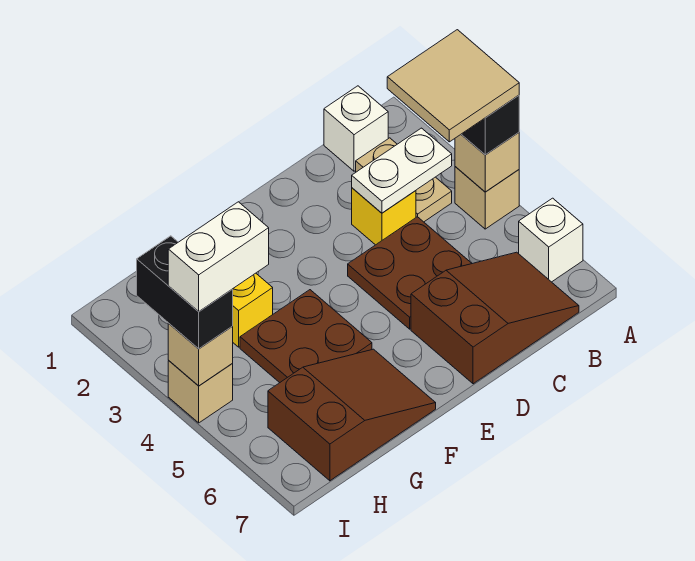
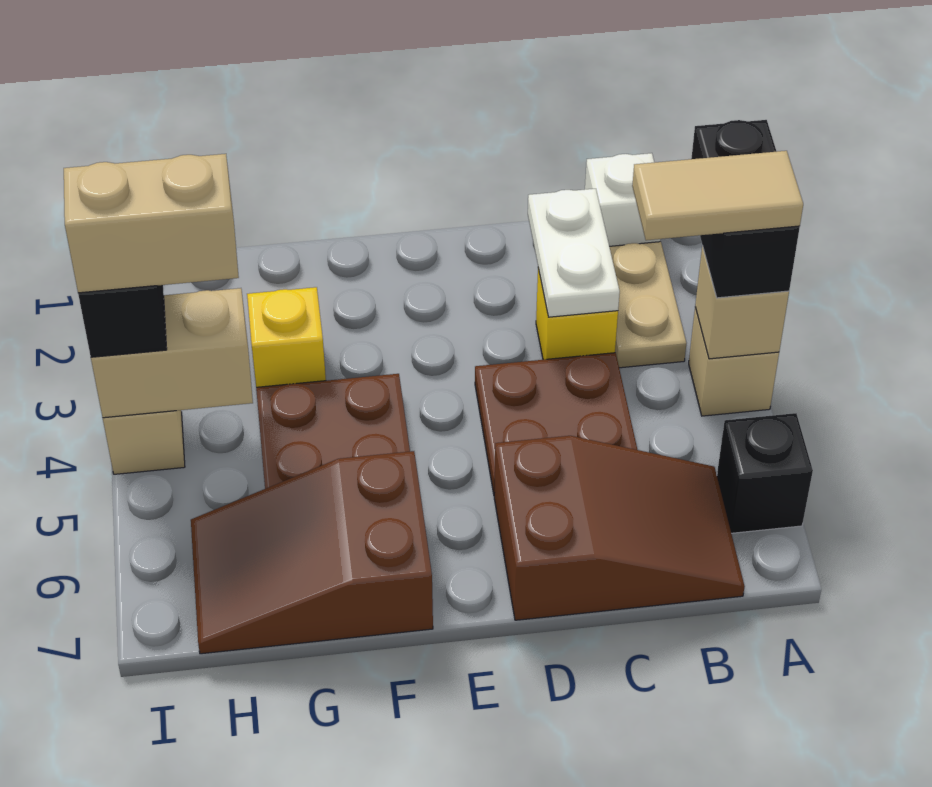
tan 2x2 tile [387,30,519,142] -> tan 1x2 tile [632,151,803,240]
white 1x1 brick [519,198,583,282] -> black 1x1 brick [717,413,813,533]
white 1x2 plate [352,128,452,213] -> white 1x2 plate turned to [528,189,620,317]
brown 2x3 slope [268,349,436,481] -> brown 2x3 slope turned to [191,451,433,654]
white 1x2 brick [168,202,269,312] -> tan 1x2 brick [64,154,239,293]
tan 1x1 brick [168,323,233,386] -> tan 1x2 brick [91,288,253,418]

